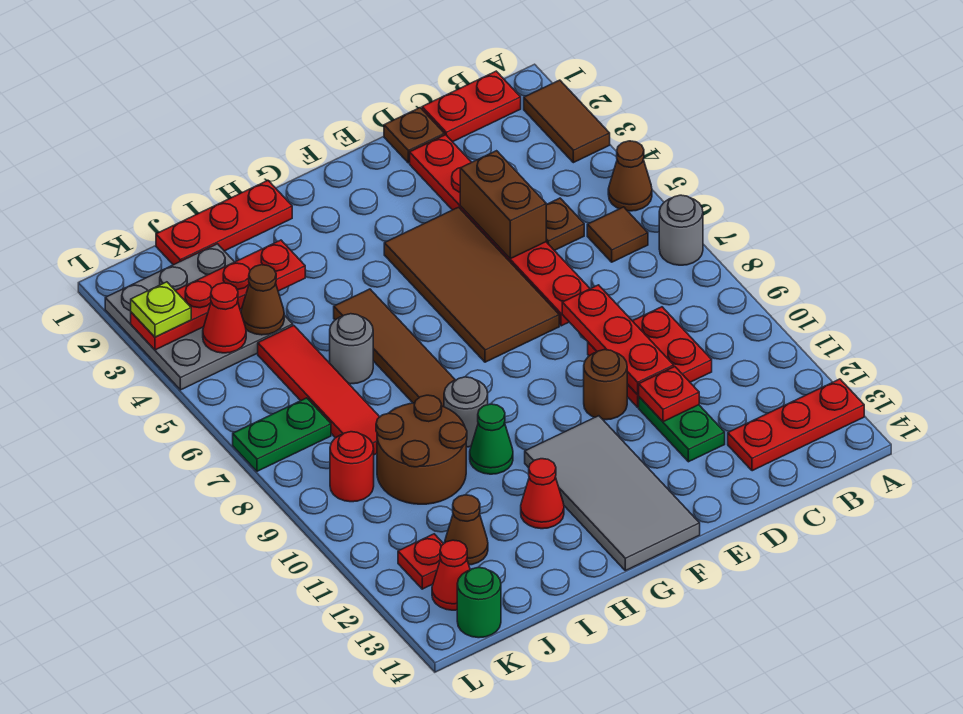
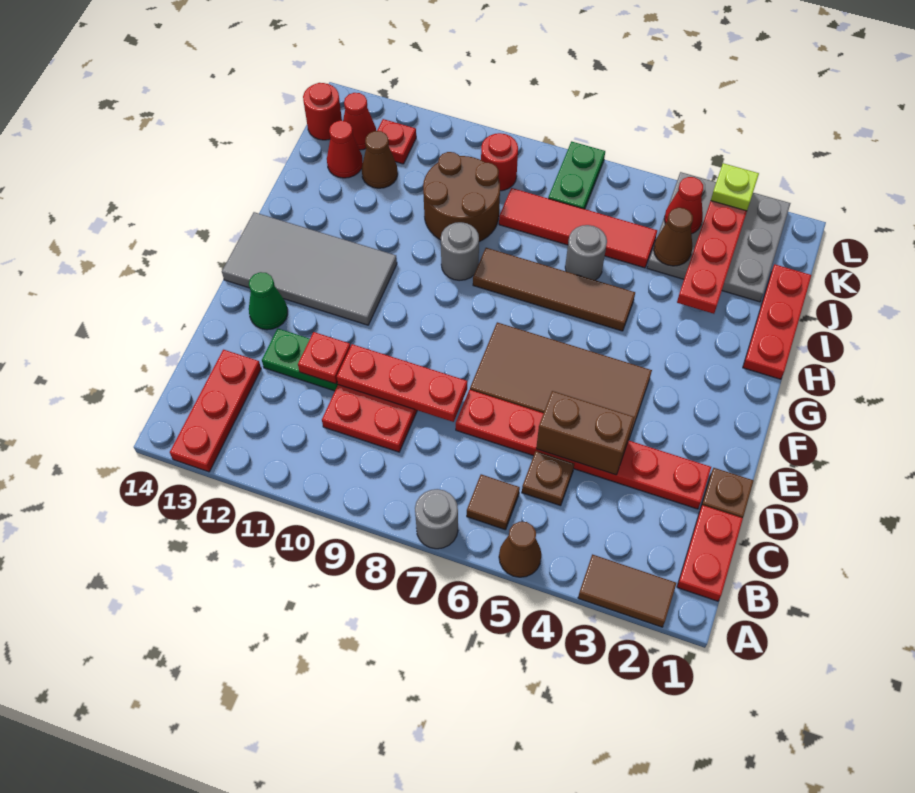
brown 1x1 round brick [584,350,627,420] -> none
green 1x1 cone [470,404,513,474] -> green 1x1 cone moved to [249,272,288,330]
red 1x1 cone [521,459,564,529] -> red 1x1 cone moved to [327,121,363,178]
green 1x1 round brick [457,567,501,638] -> red 1x1 round brick [303,83,342,140]

